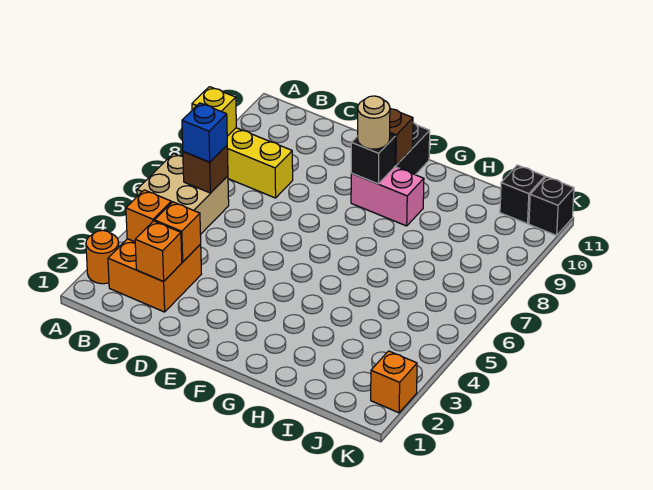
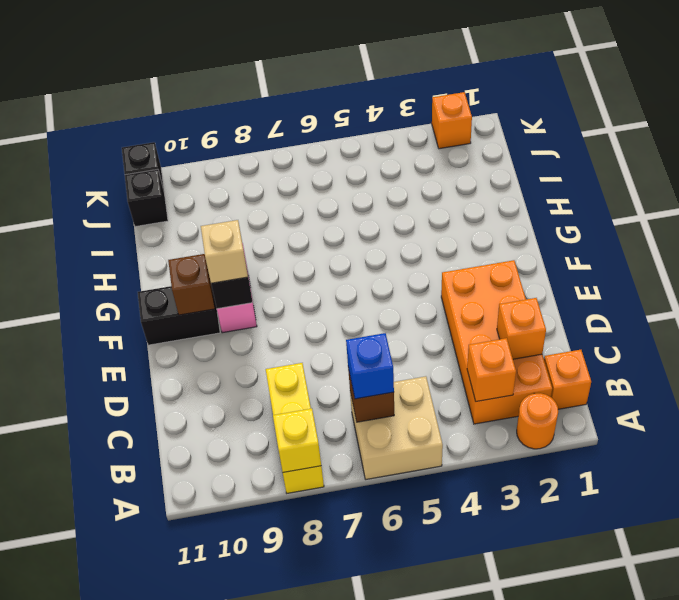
orange 2x2 brick [108,239,201,312] -> orange 2x4 brick [441,260,552,424]
orange 1x1 brick [154,202,201,262] -> orange 1x1 brick moved to [544,350,591,409]
tan 1x1 round brick [358,96,390,149] -> tan 1x1 brick [201,220,248,283]

